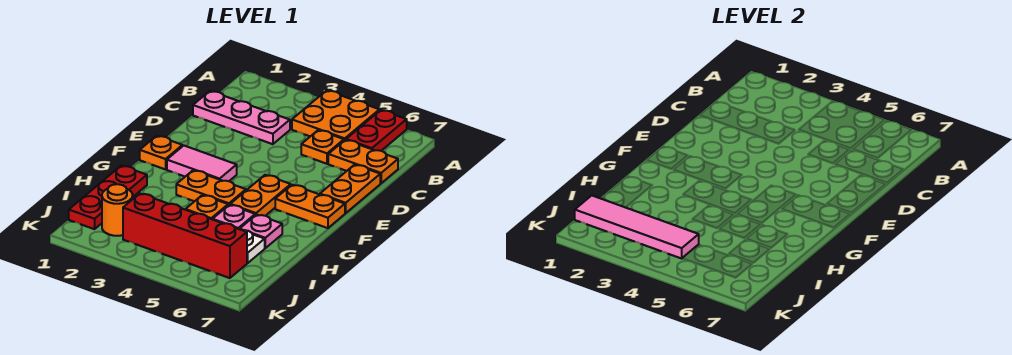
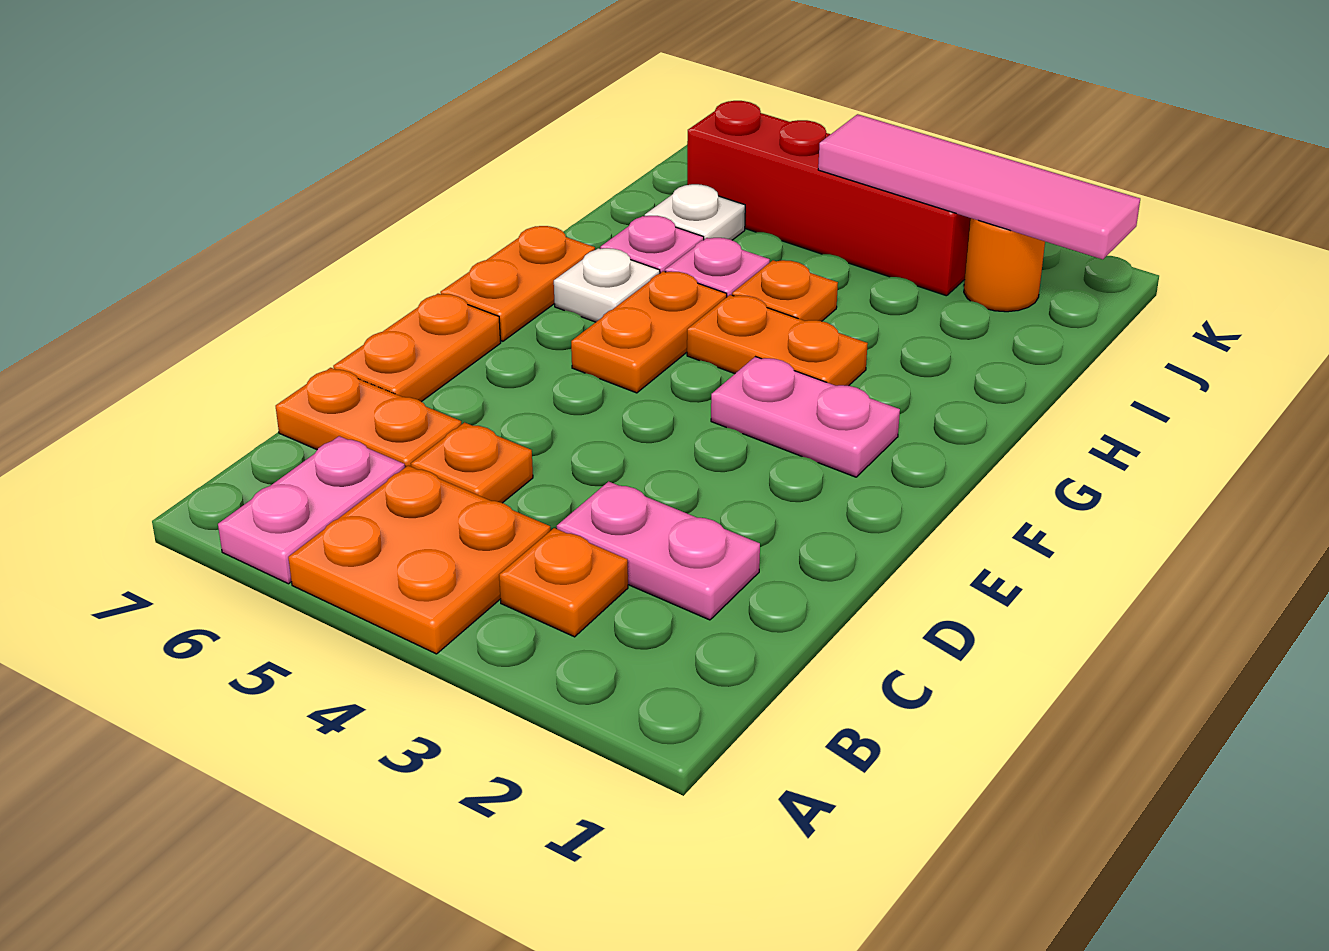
red 1x2 plate [346,110,407,151] -> pink 1x2 plate [218,436,405,584]
pink 1x3 plate [193,91,290,144] -> pink 1x2 plate [557,481,760,620]
orange 1x1 plate [140,136,182,169] -> orange 1x1 plate moved to [499,528,628,637]
pink 1x2 tile [167,146,237,181] -> pink 1x2 plate [711,357,900,477]
orange 1x2 plate [275,185,345,228] -> orange 1x2 plate turned to [440,226,595,341]
none -> white 1x1 plate [554,248,660,322]
red 1x3 plate [69,166,147,229] -> none

